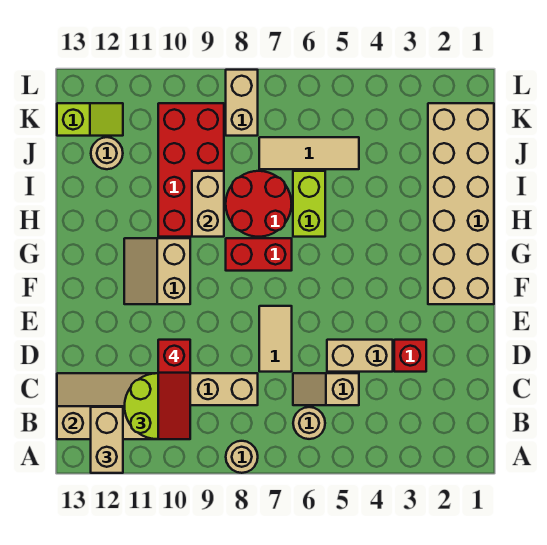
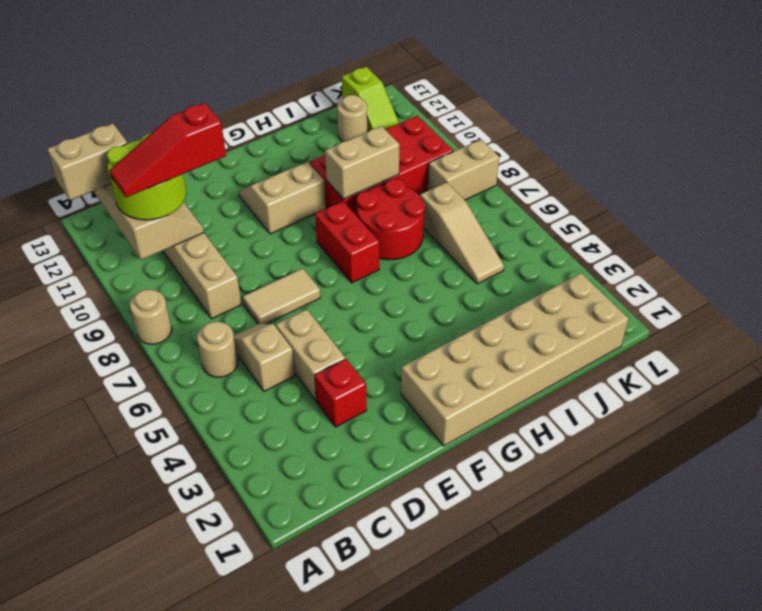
lime 1x2 brick [293,171,325,237] -> none
tan 1x3 tile [259,137,359,169] -> tan 1x3 slope [420,182,504,284]

